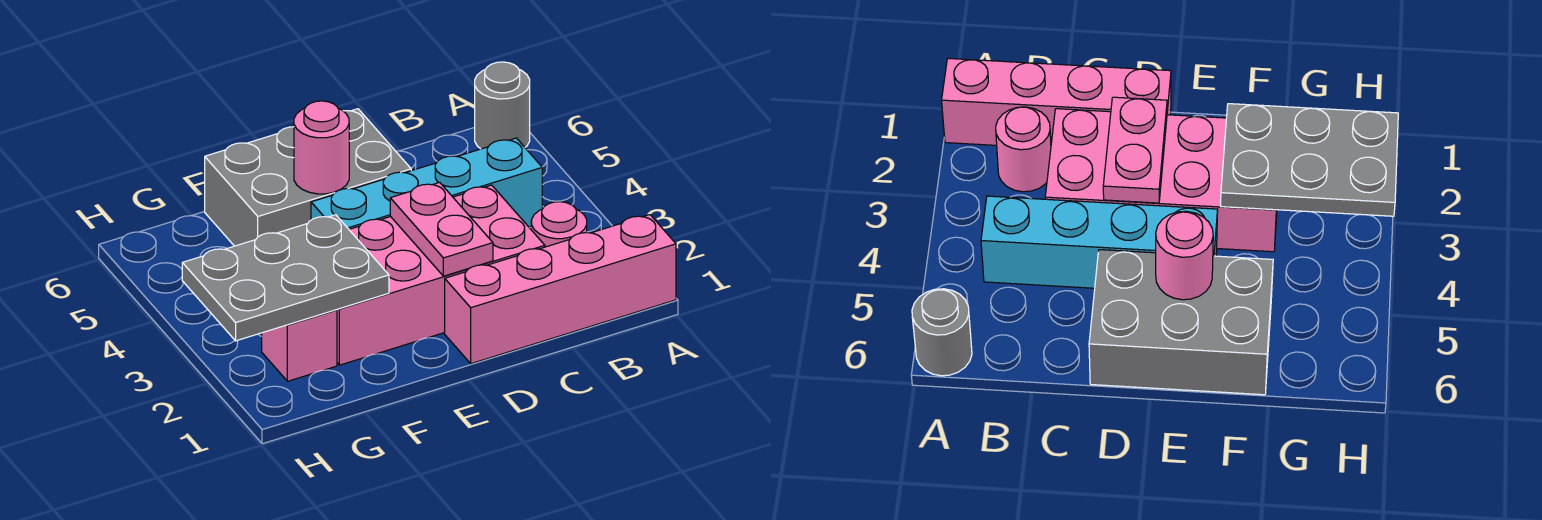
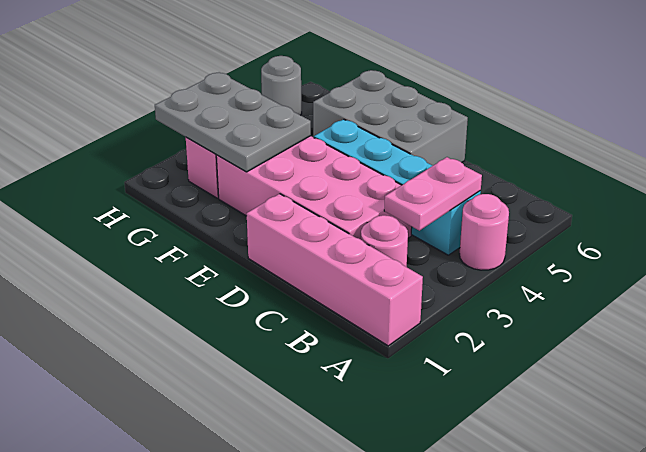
grey 1x1 round brick [475,62,530,149] -> grey 1x1 round brick moved to [261,56,302,115]
pink 1x2 plate [390,182,493,276] -> pink 1x2 plate moved to [384,157,482,231]
pink 1x1 round brick [294,101,349,194] -> pink 1x1 round brick moved to [460,194,509,270]

